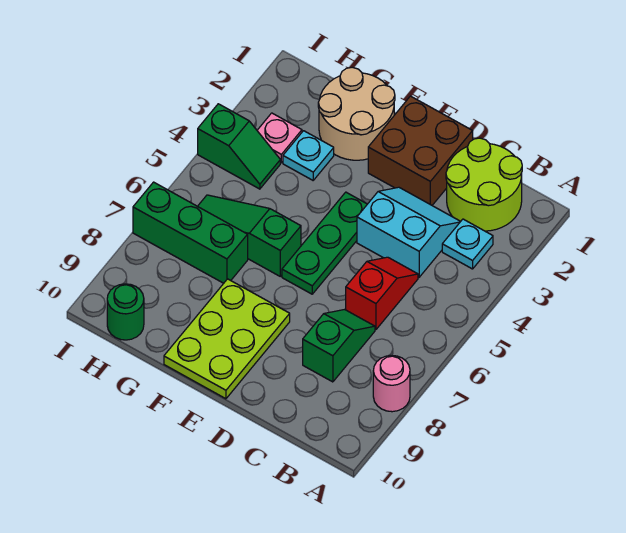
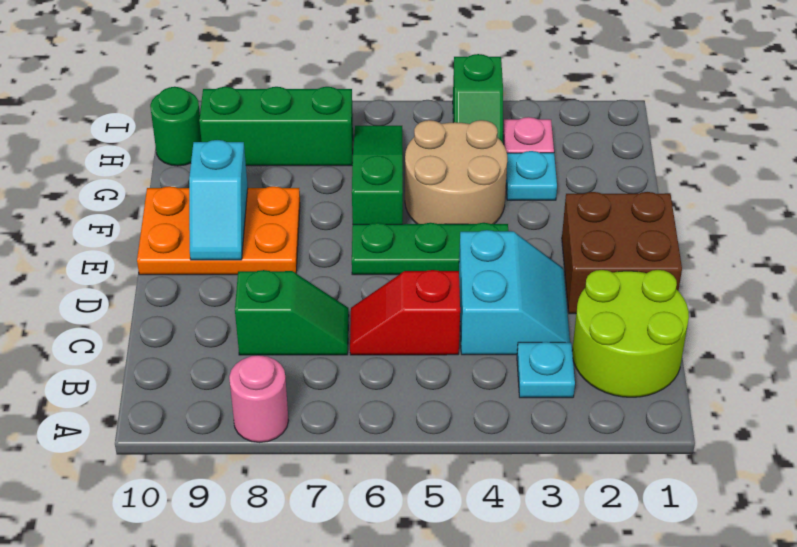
red 1x2 slope [346,257,418,330] -> red 1x2 slope turned to [350,270,460,355]
lime 2x3 plate [164,279,290,399] -> orange 2x3 plate [137,186,300,275]
none -> cyan 1x2 slope [189,140,248,260]
tan 2x2 round brick [318,67,395,160] -> tan 2x2 round brick moved to [405,120,507,224]
green 1x3 brick [133,182,248,283] -> green 1x3 brick turned to [199,87,353,166]

